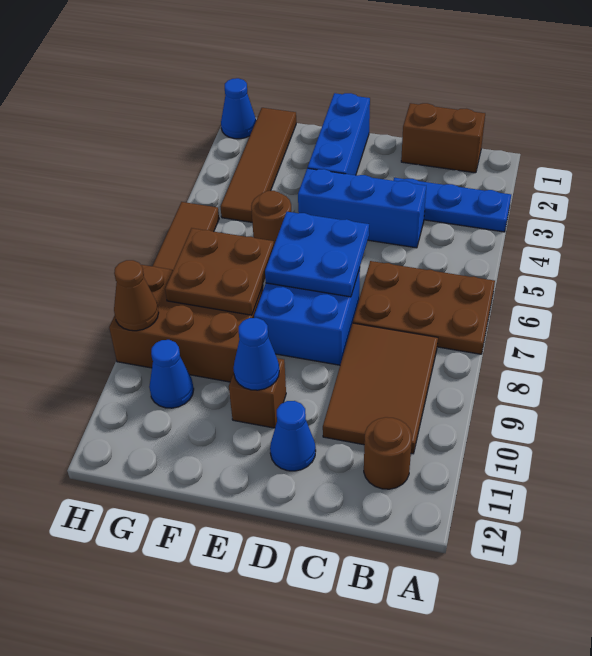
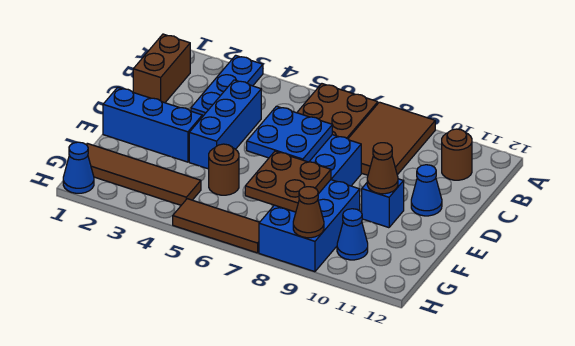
brown 2x3 tile [323,323,438,454] -> brown 2x3 tile turned to [348,102,435,175]
brown 1x1 brick [229,358,286,428] -> blue 1x1 brick [362,179,404,228]
blue 1x1 cone [233,318,279,390] -> brown 1x1 cone [367,143,398,194]
brown 2x3 brick [109,265,263,382] -> blue 2x3 brick [259,180,360,272]

